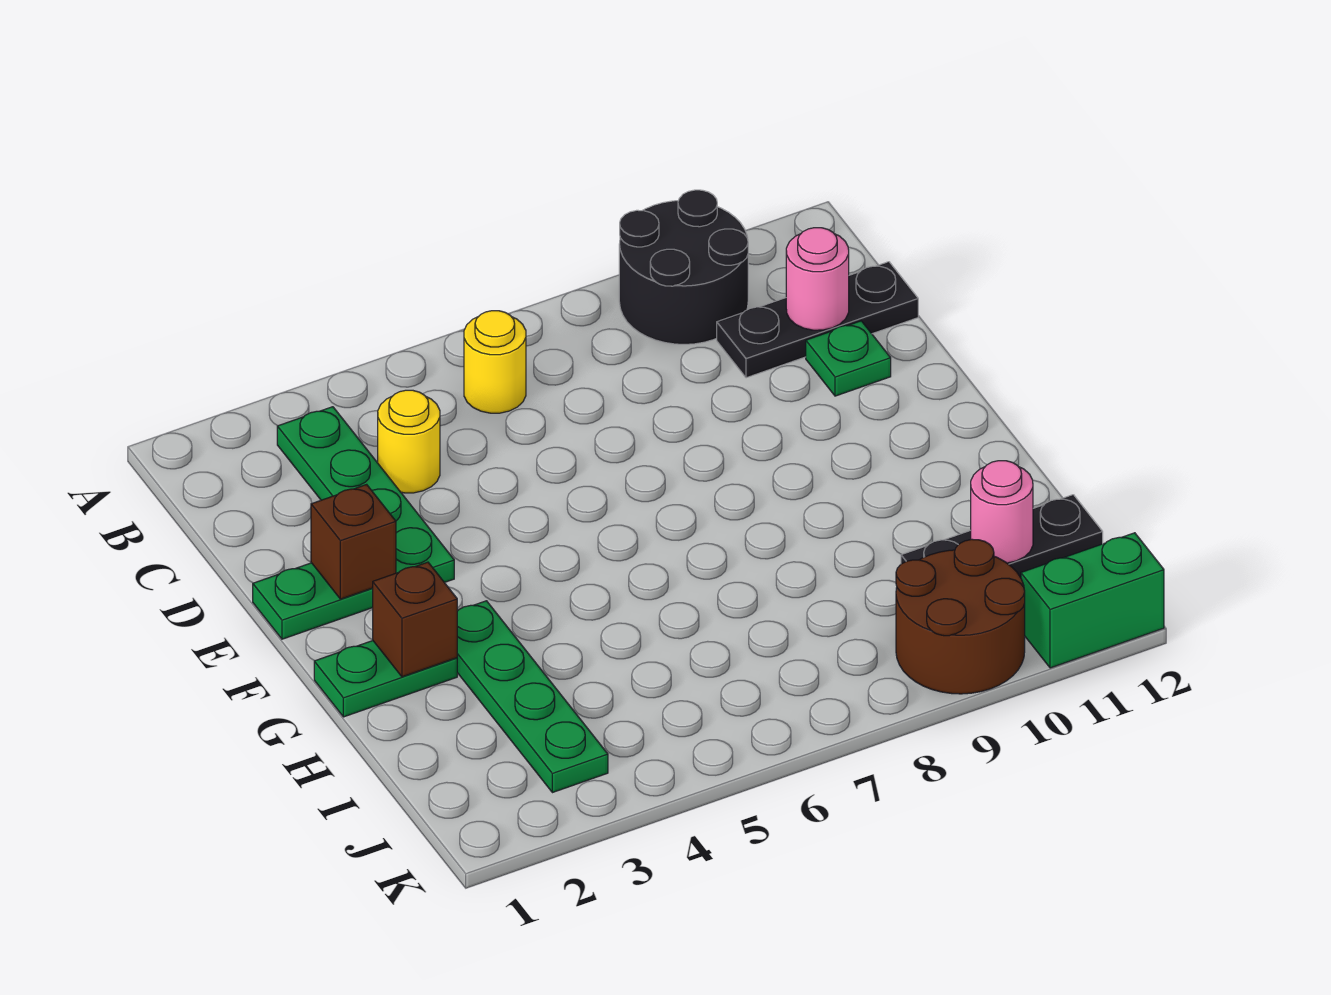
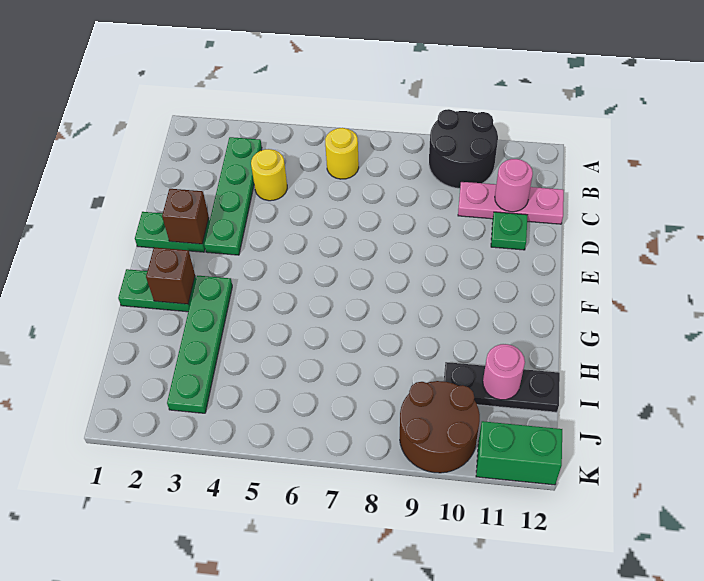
black 1x3 plate [717,262,918,378] -> pink 1x3 plate [458,182,564,224]

